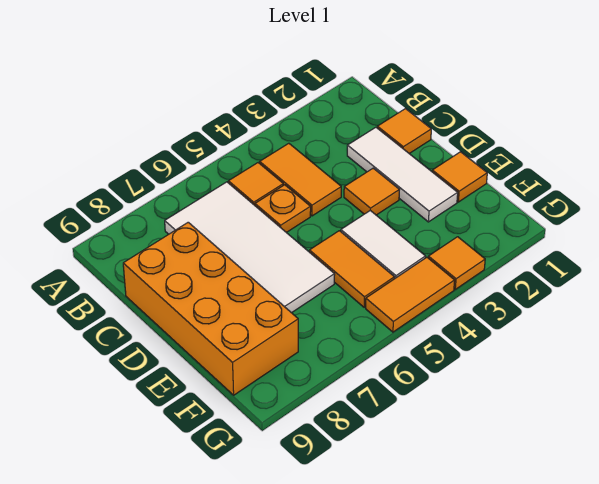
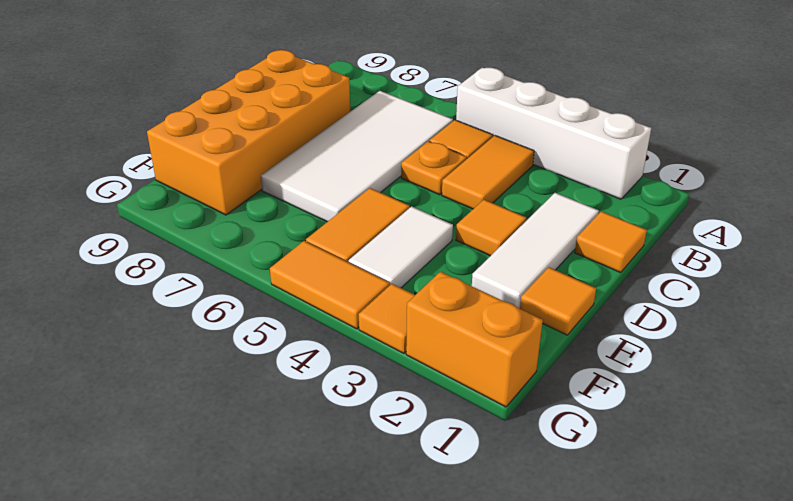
none -> white 1x4 brick [456,68,651,199]
none -> orange 1x2 brick [406,272,543,407]

